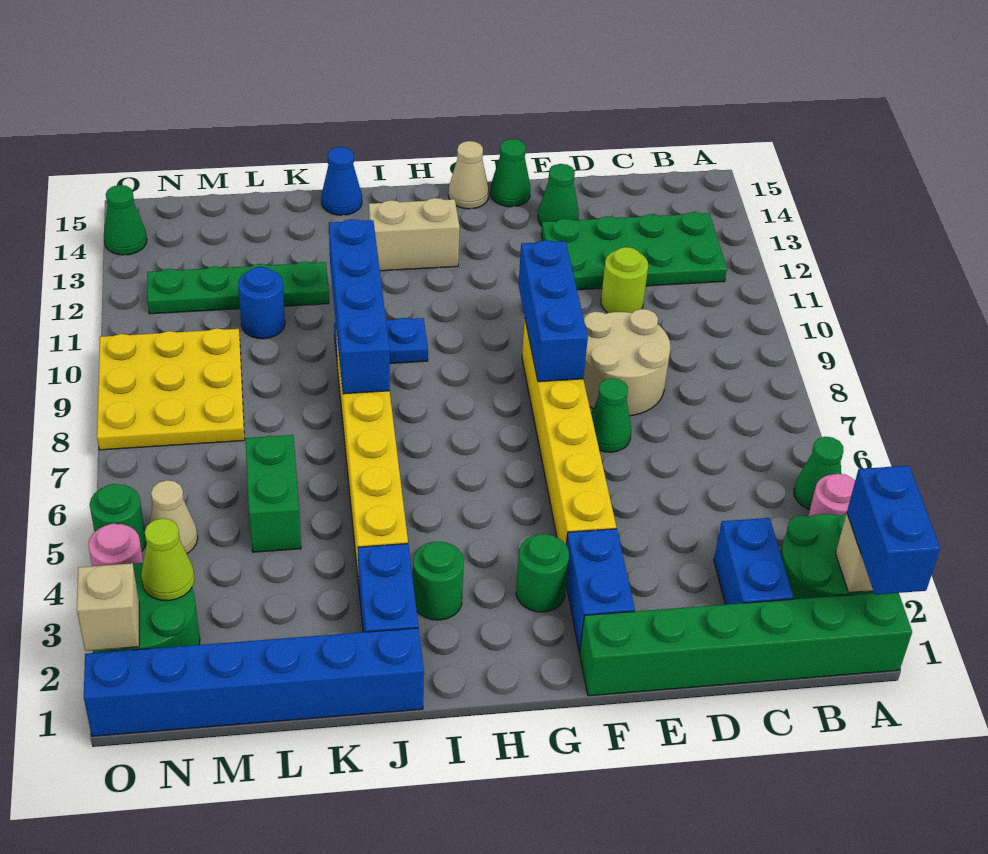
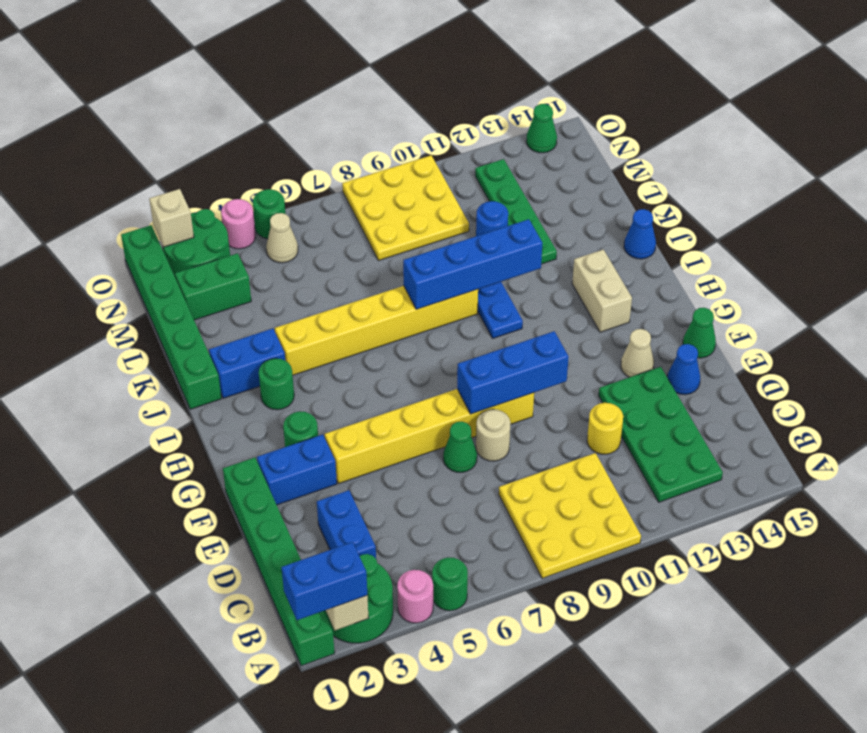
green 1x1 cone [794,437,843,510] -> green 1x1 round brick [432,557,468,611]
none -> yellow 3x3 plate [499,453,641,578]
blue 1x2 brick [714,518,793,604] -> blue 1x2 brick turned to [317,490,376,558]
tan 2x2 round brick [583,309,670,416] -> tan 1x1 round brick [476,409,511,461]
lime 1x1 round brick [601,247,648,313] -> yellow 1x1 round brick [587,403,623,454]
green 1x1 cone [538,164,579,226] -> blue 1x1 cone [667,344,700,395]
tan 1x1 cone [449,141,489,209] -> tan 1x1 cone moved to [621,329,654,377]
blue 1x6 brick [84,628,424,736] -> green 1x6 brick [121,225,221,409]
green 1x2 brick [245,435,301,552] -> green 1x2 brick moved to [175,253,251,320]
lime 1x1 cone [141,518,195,601] -> none

